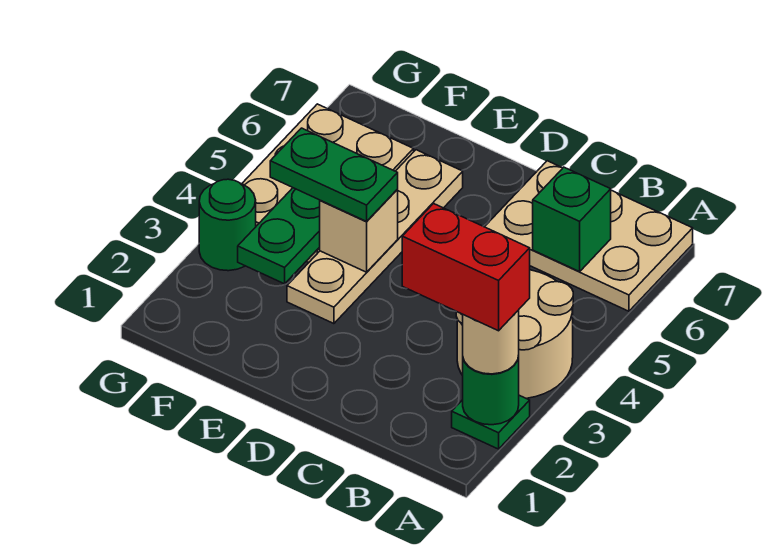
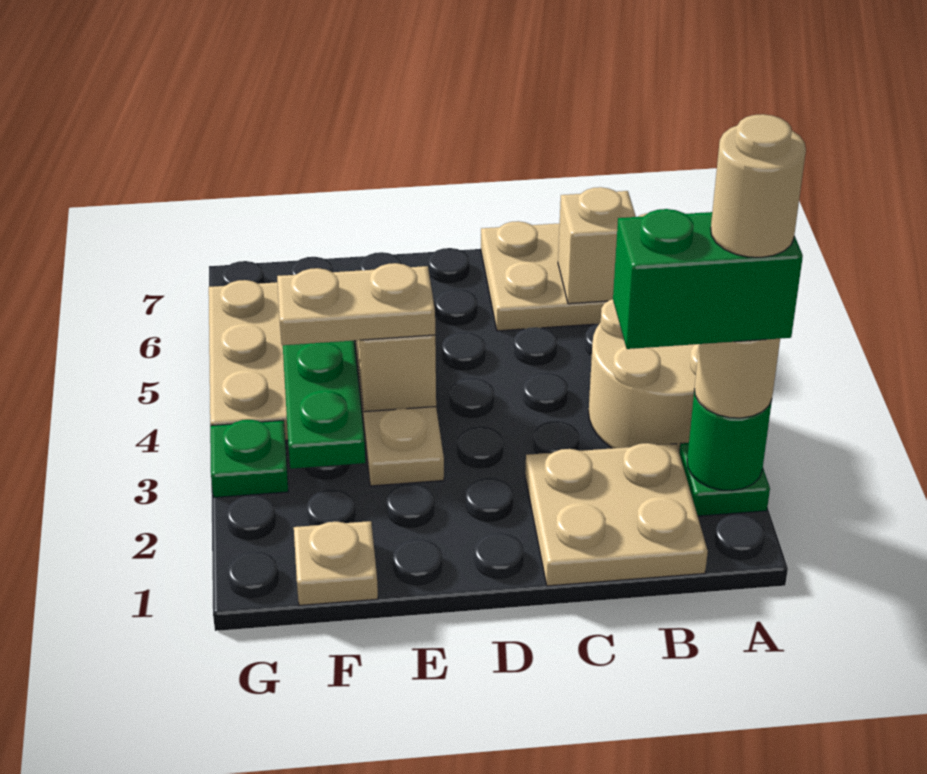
red 1x2 brick [402,204,530,331] -> green 1x2 brick [613,209,803,349]
none -> tan 1x1 round brick [711,114,806,257]
none -> tan 2x2 plate [525,443,708,586]
green 1x1 brick [533,167,611,272] -> tan 1x1 brick [558,187,636,304]
green 1x2 plate [270,128,398,221] -> tan 1x2 plate [277,263,435,345]
none -> tan 1x1 plate [294,521,378,605]
green 1x1 round brick [199,179,256,271] -> green 1x1 plate [210,420,288,497]

